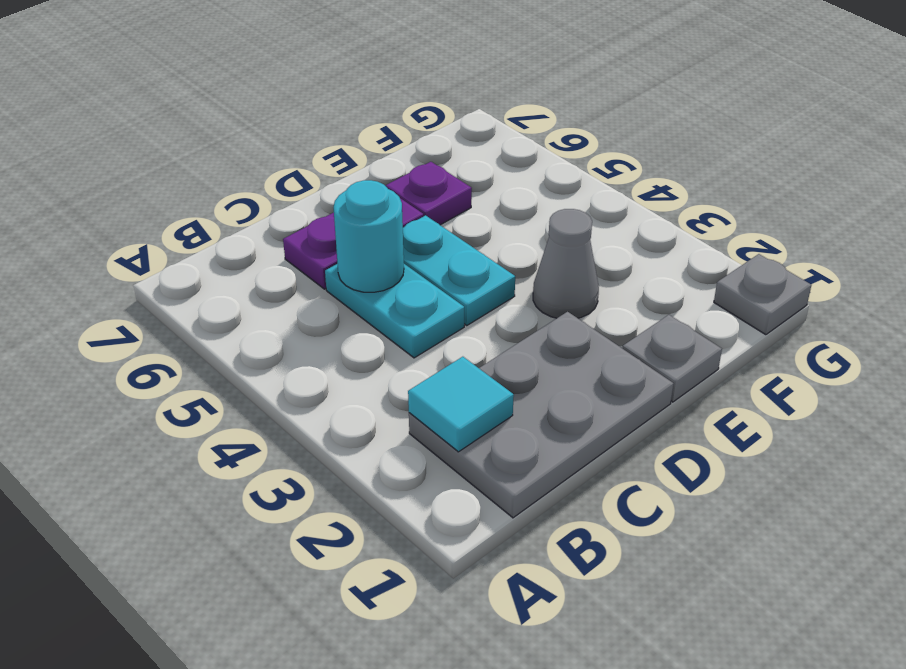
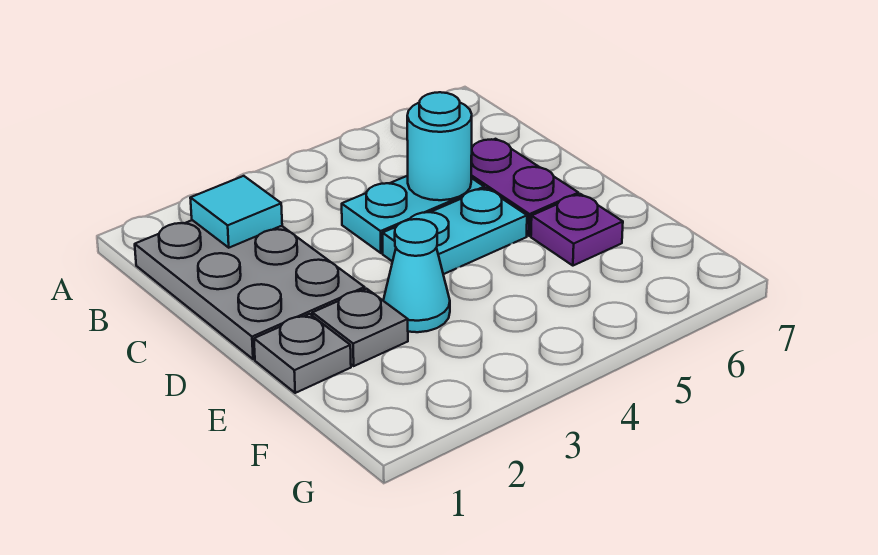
grey 1x1 cone [533,209,599,318] -> cyan 1x1 cone [383,219,450,332]
grey 1x1 plate [714,254,811,335] -> grey 1x1 plate moved to [312,289,408,366]

